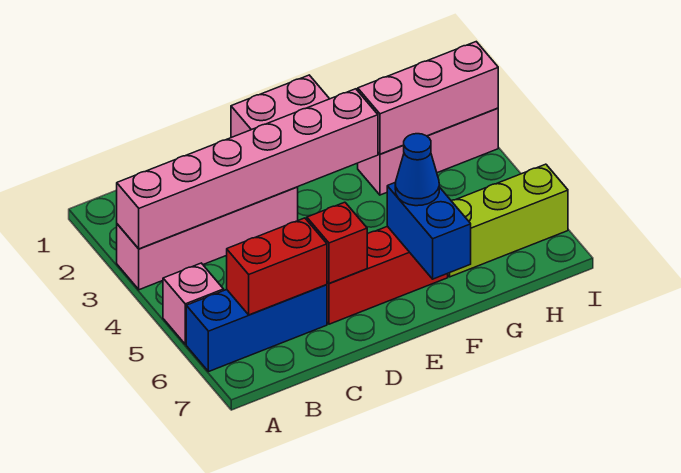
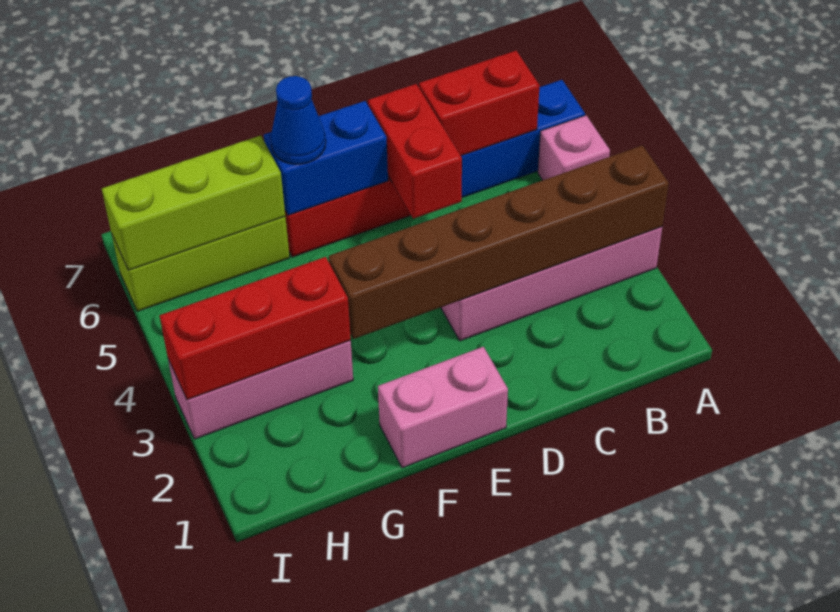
pink 1x6 brick [117,89,378,249] -> brown 1x6 brick [329,145,669,339]
red 1x1 brick [307,202,367,284] -> red 1x2 brick [368,84,462,219]
blue 1x2 brick [387,183,471,279] -> blue 1x2 brick turned to [264,101,388,215]
pink 1x3 brick [358,42,498,154] -> red 1x3 brick [160,257,351,400]
none -> lime 1x3 brick [102,136,285,270]

